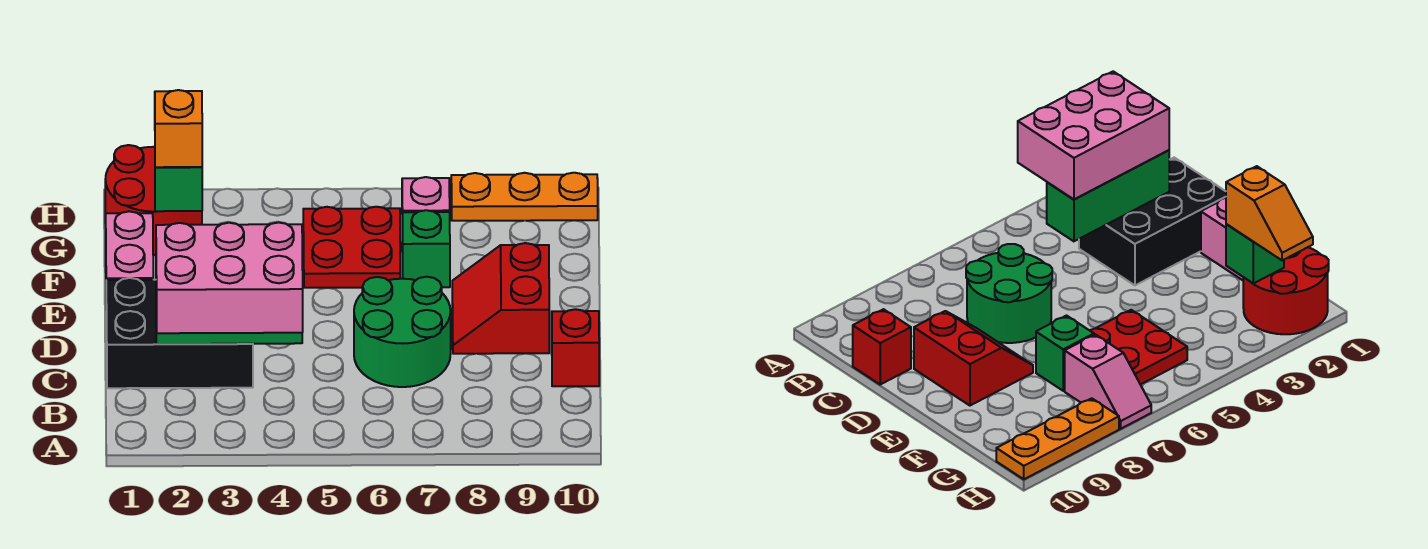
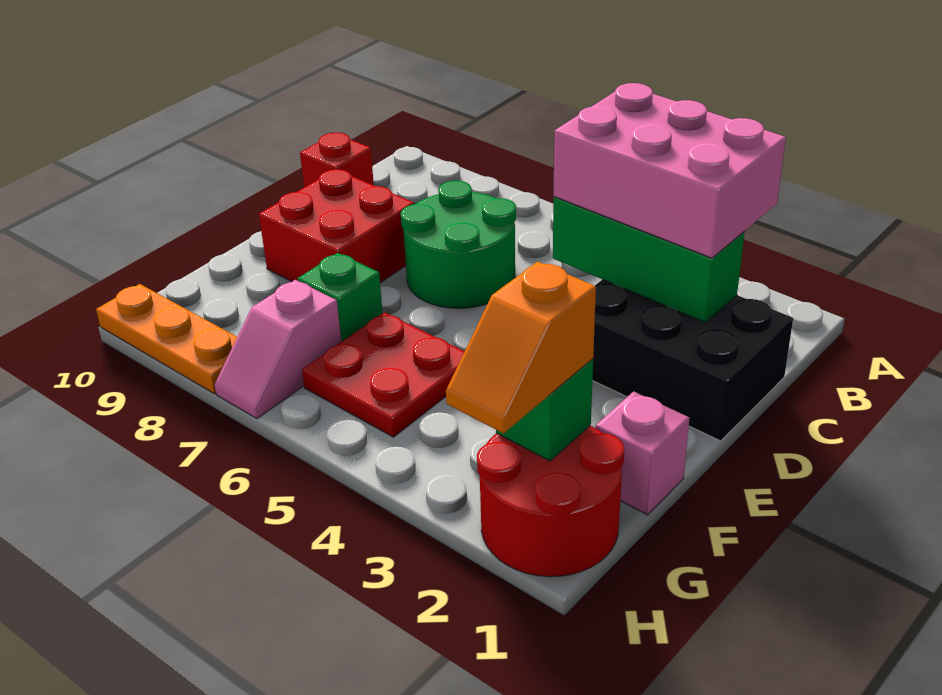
red 2x2 slope [452,243,549,354] -> red 2x2 brick [259,169,414,283]
pink 1x2 brick [106,211,153,280] -> pink 1x1 brick [595,391,689,515]

